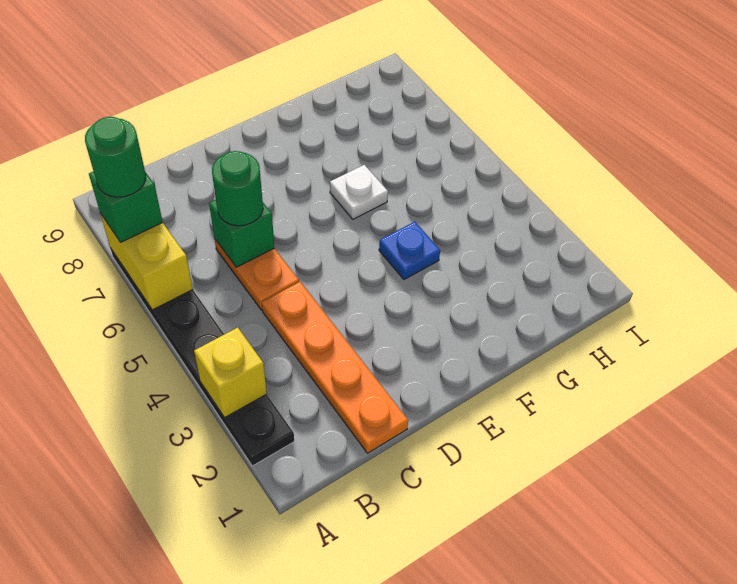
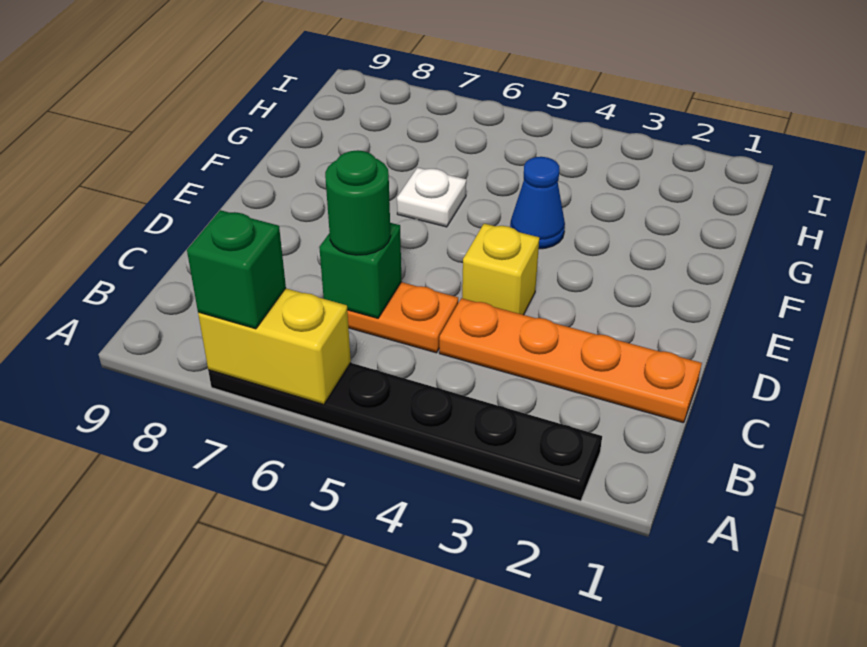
yellow 1x1 brick [194,327,267,418] -> yellow 1x1 brick moved to [462,224,539,315]
green 1x1 round brick [85,117,146,197] -> none
blue 1x1 plate [379,222,440,279] -> blue 1x1 cone [510,157,565,249]

